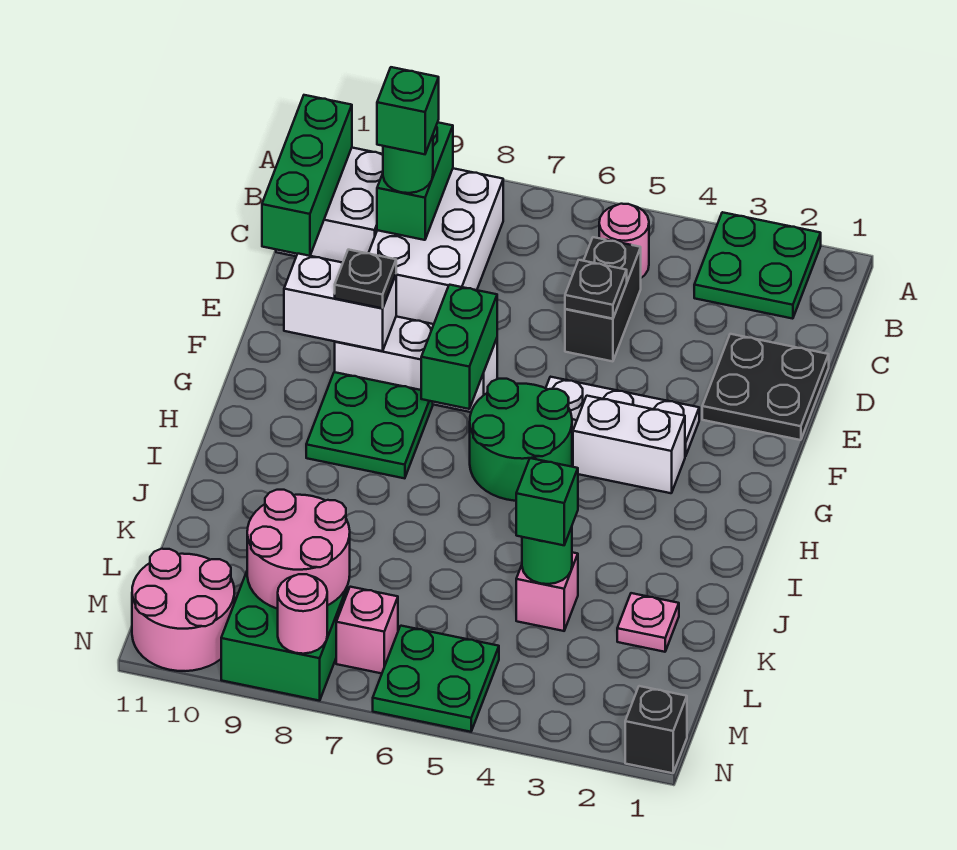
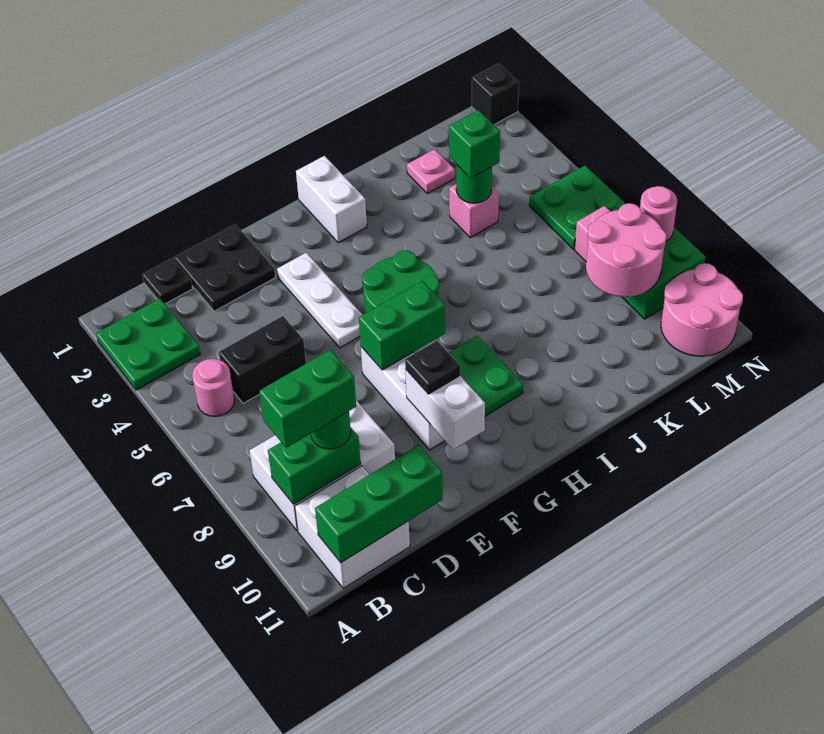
green 1x1 brick [377,67,439,154] -> green 1x2 brick [259,350,356,448]
black 1x1 plate [565,260,627,319] -> black 1x1 plate moved to [142,258,193,304]
white 1x2 brick [573,396,685,493] -> white 1x2 brick moved to [296,156,367,243]

